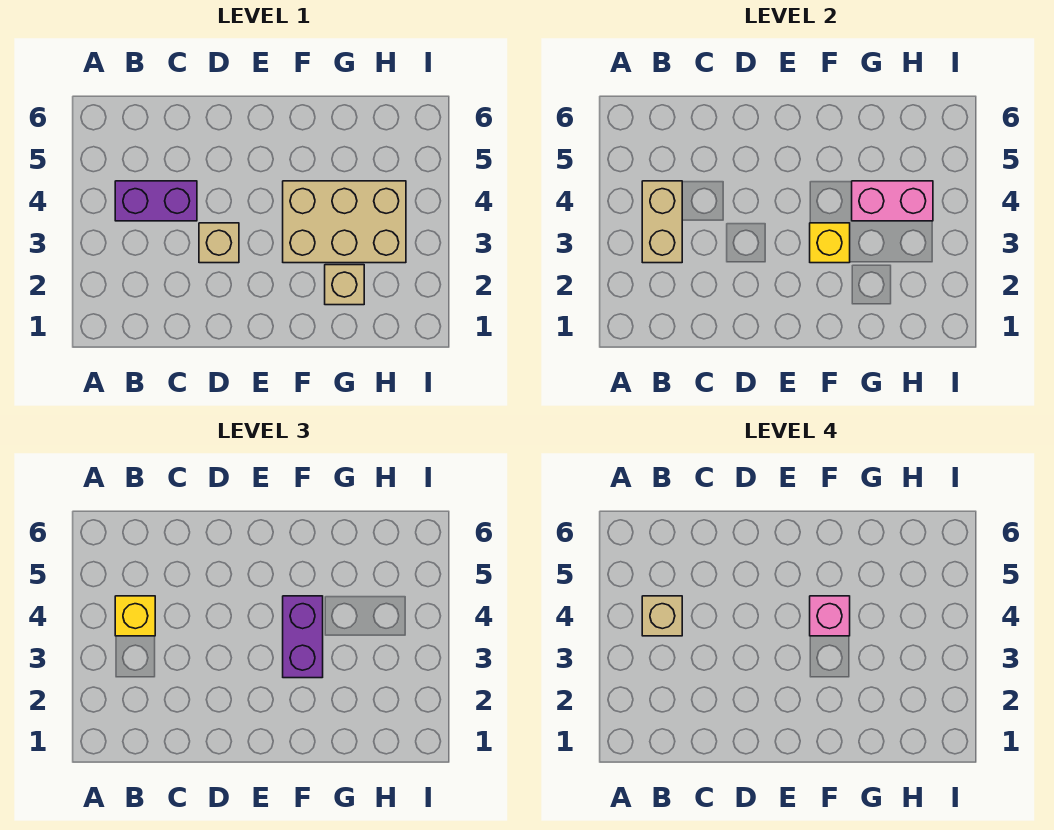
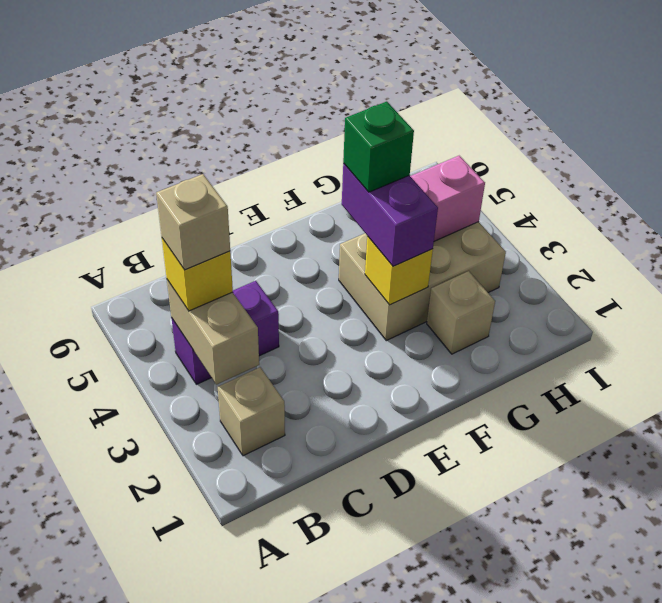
tan 1x1 brick [199,223,239,263] -> tan 1x1 brick moved to [218,367,285,456]
pink 1x1 brick [810,596,850,636] -> green 1x1 brick [343,102,414,192]

